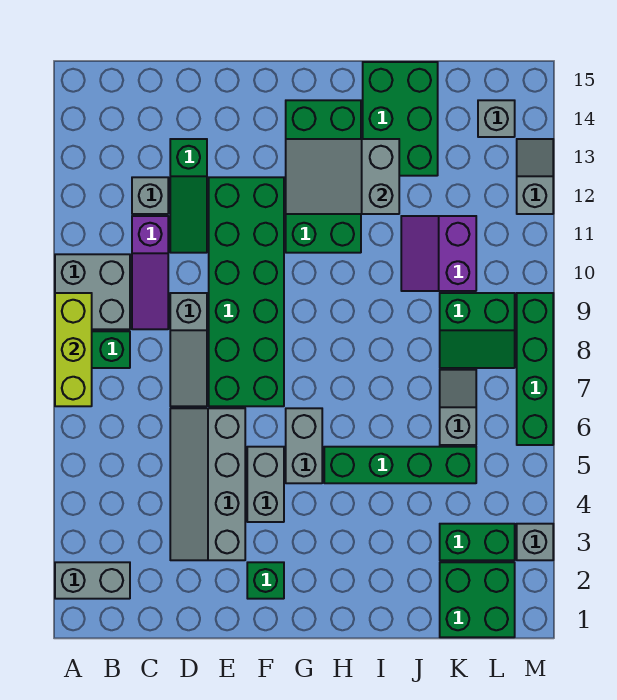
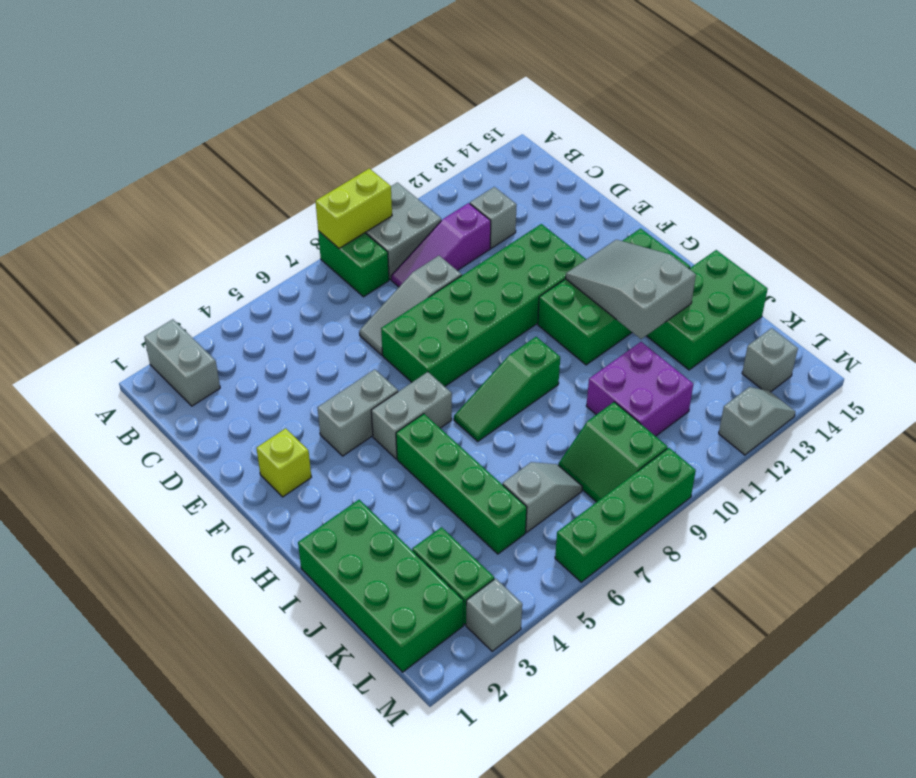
lime 1x3 brick [55,293,92,406] -> lime 1x2 brick [316,168,392,248]
grey 2x4 slope [170,408,245,560] -> none
green 1x3 slope [170,139,207,253] -> green 1x3 slope moved to [454,337,560,441]
green 1x1 brick [247,562,284,599] -> lime 1x1 brick [256,428,311,497]
purple 2x2 slope [401,216,476,291] -> purple 2x2 brick [586,342,693,436]
green 2x2 brick [440,562,515,637] -> green 2x4 brick [298,500,464,672]

